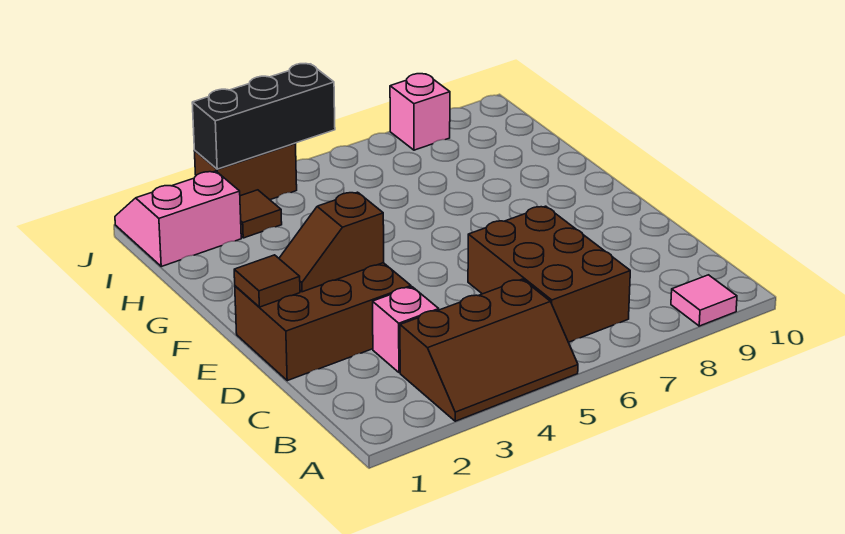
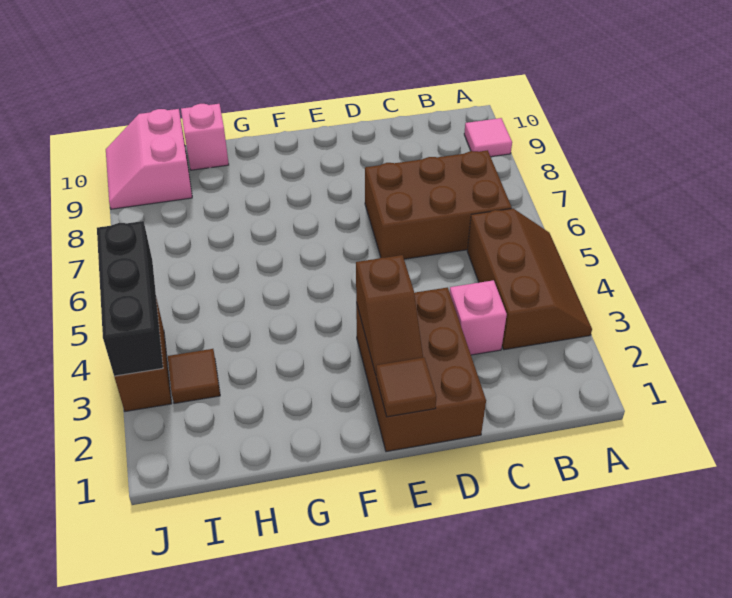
pink 2x2 slope [115,171,241,266] -> pink 2x2 slope moved to [106,109,192,209]
pink 1x1 brick [390,74,450,150] -> pink 1x1 brick moved to [181,104,229,170]

